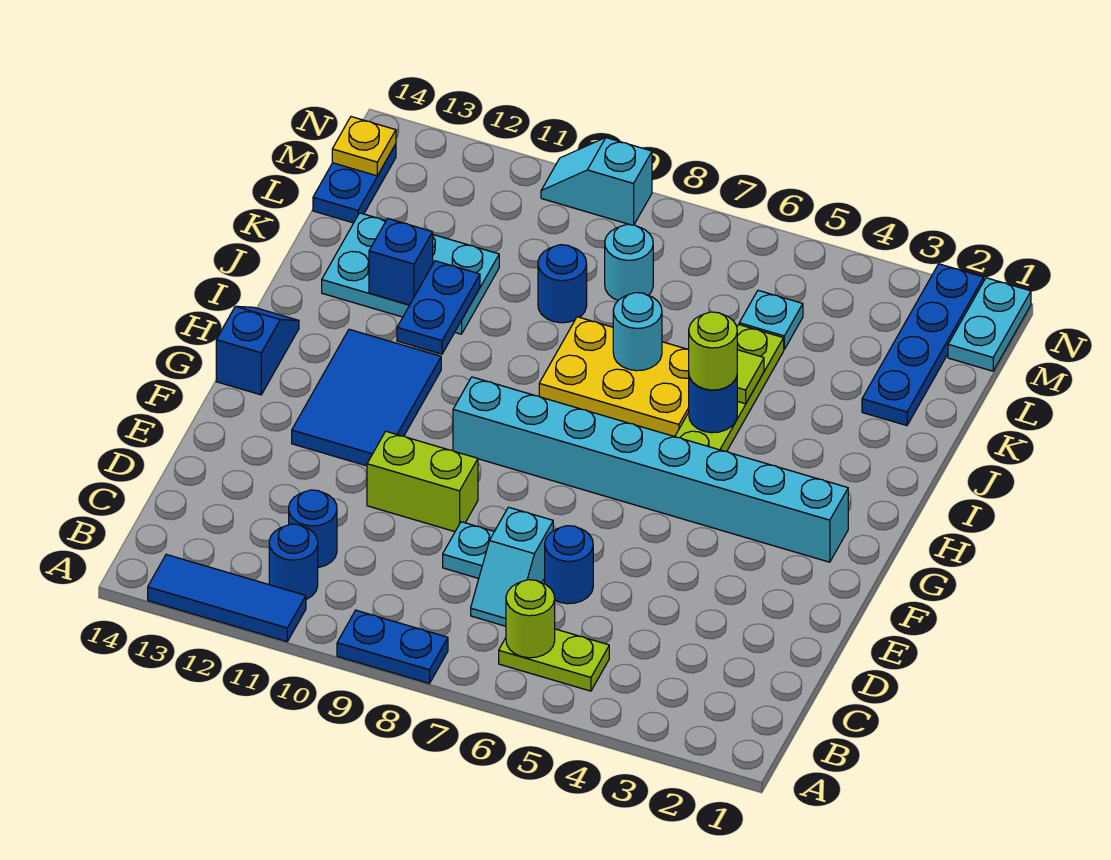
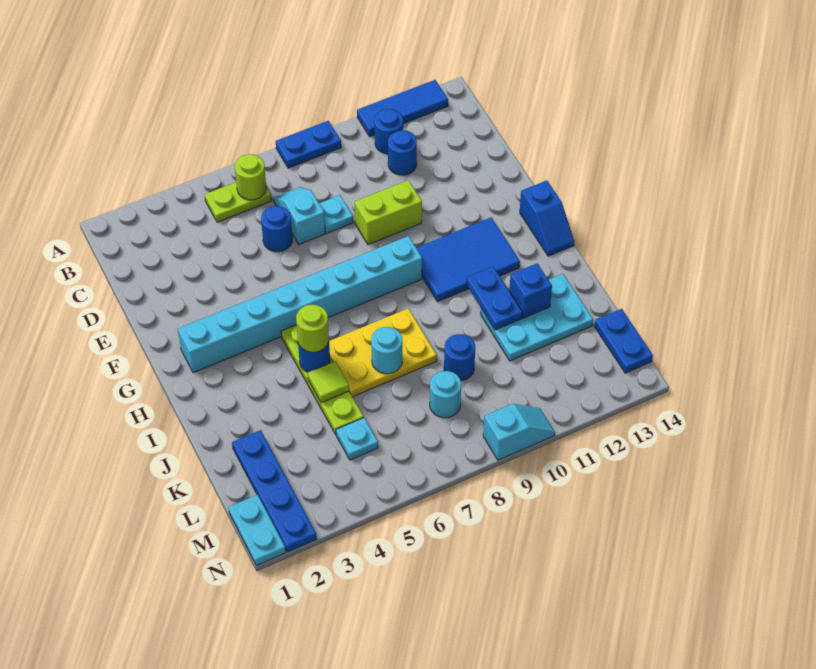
blue 2x3 tile [292,329,441,466] -> blue 2x3 tile turned to [416,217,520,302]
yellow 1x1 plate [332,117,396,176] -> none

